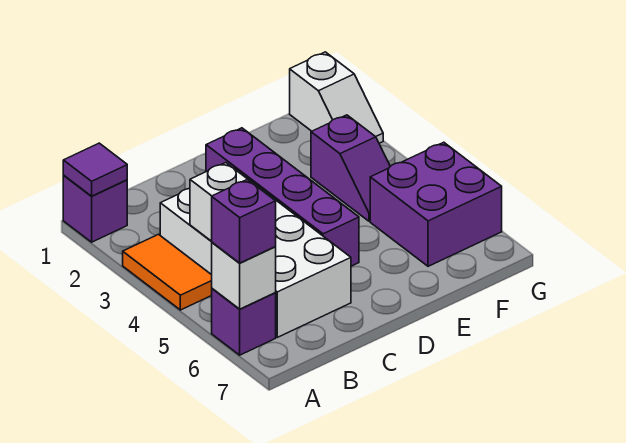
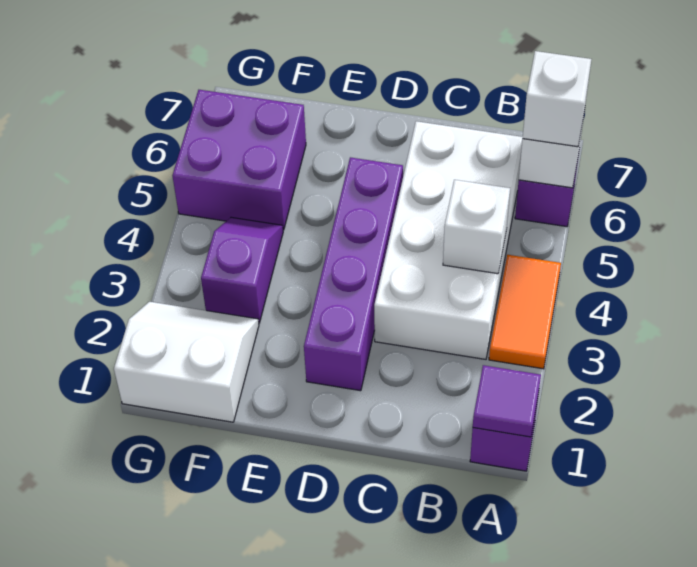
purple 1x1 brick [212,179,276,263] -> white 1x1 brick [523,51,591,147]
white 1x2 slope [290,52,383,143] -> white 2x2 slope [114,302,259,422]

